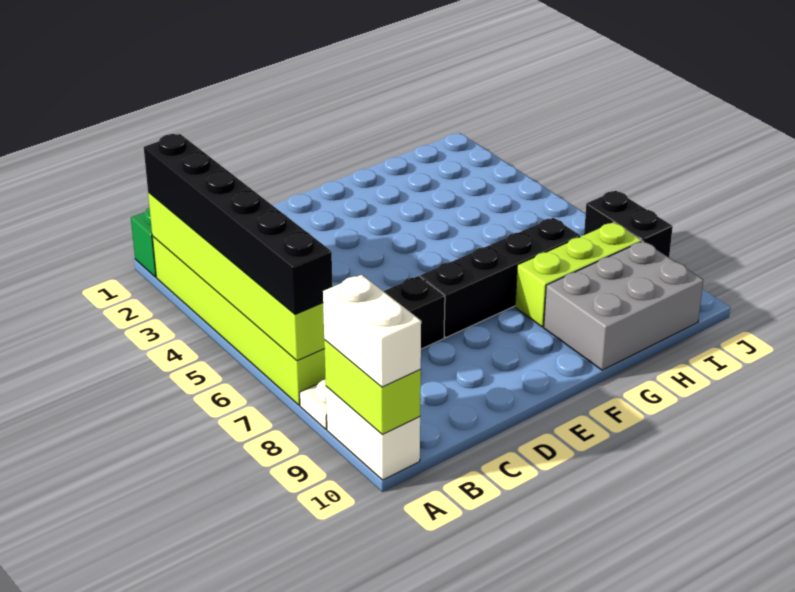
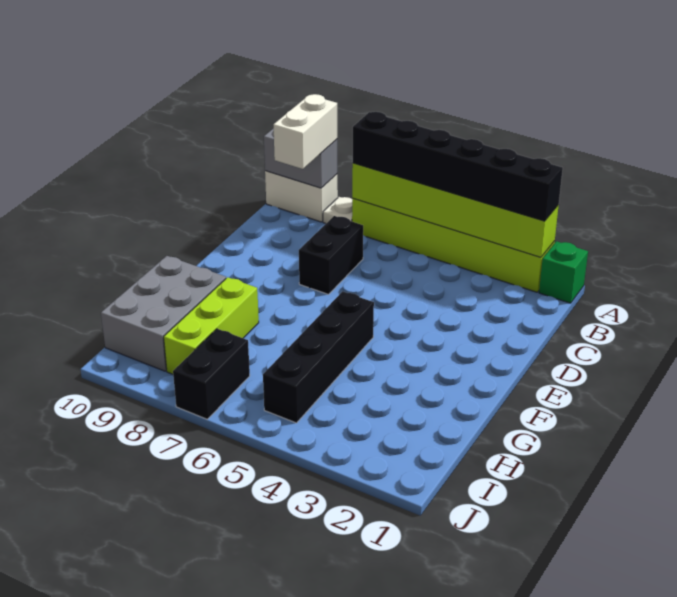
lime 1x2 brick [324,340,421,434] -> grey 1x2 brick [264,128,337,188]
white 1x2 brick [323,275,421,387] -> white 1x2 brick turned to [273,94,337,169]
black 1x4 brick [420,218,580,337] -> black 1x4 brick moved to [263,291,374,423]
black 1x2 brick [584,191,673,257] -> black 1x2 brick turned to [173,329,250,419]

